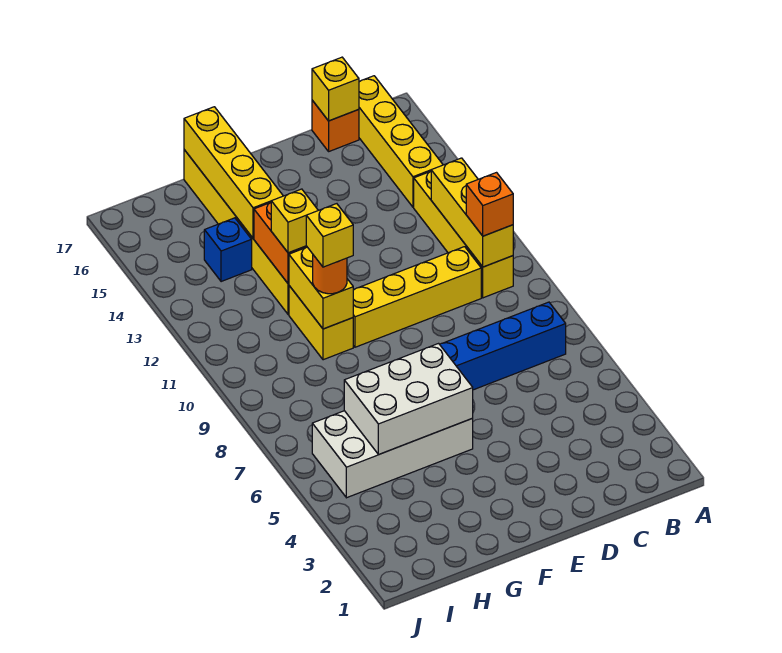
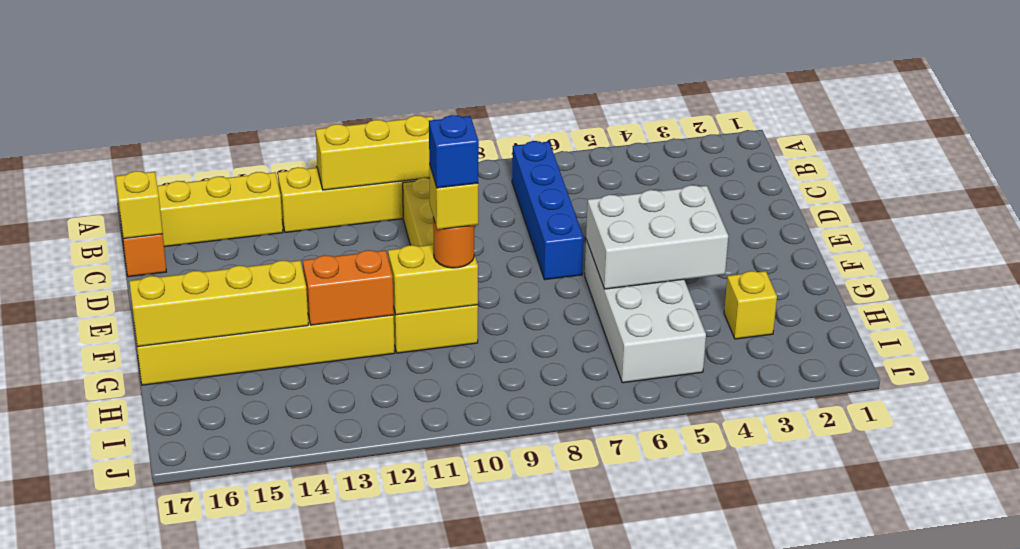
orange 1x1 brick [466,173,513,236] -> none
white 2x3 brick [344,344,473,454] -> white 2x3 brick turned to [586,185,728,289]
yellow 1x1 brick [271,189,318,253] -> yellow 1x1 brick moved to [724,271,777,339]
blue 1x1 brick [204,218,252,282] -> blue 1x1 brick moved to [429,115,479,188]

